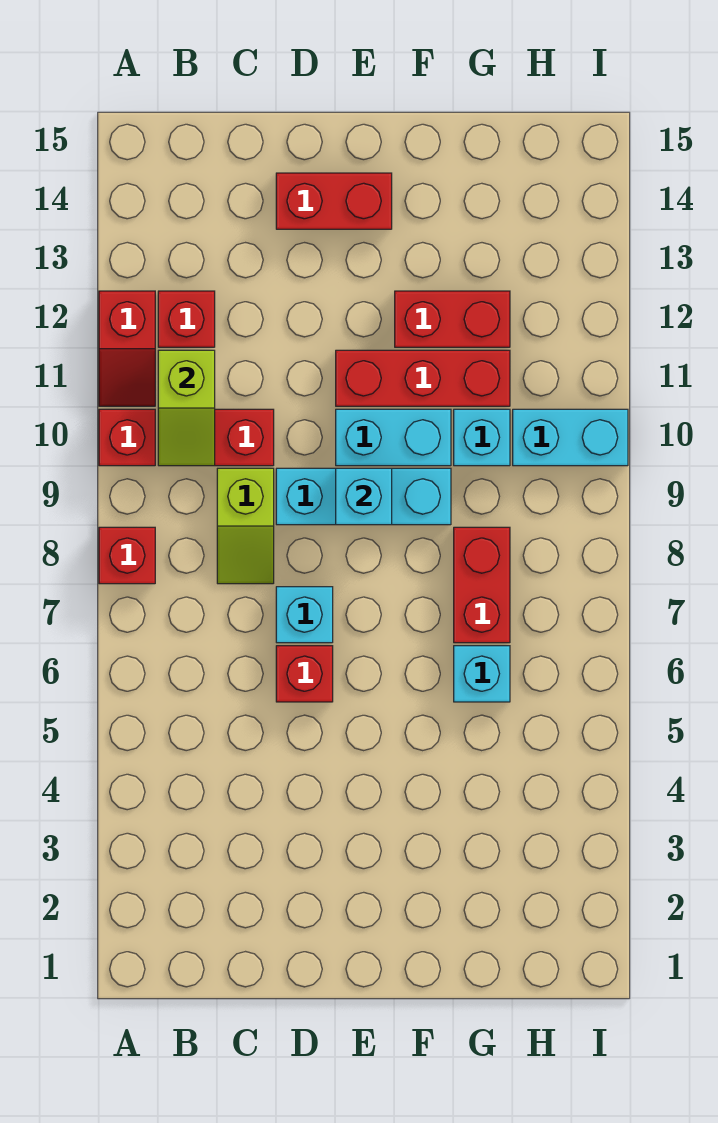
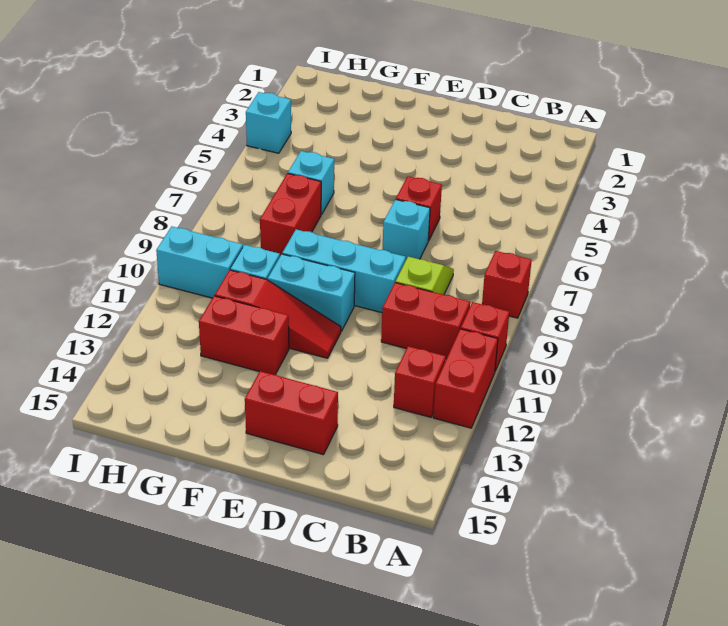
red 1x2 slope [99,291,155,406] -> red 1x2 brick [433,329,498,428]
lime 1x2 slope [158,350,215,466] -> none
cyan 1x1 brick [336,468,392,525] -> cyan 1x1 brick moved to [246,92,291,153]
red 1x3 brick [336,350,510,406] -> red 1x3 slope [215,270,341,358]

